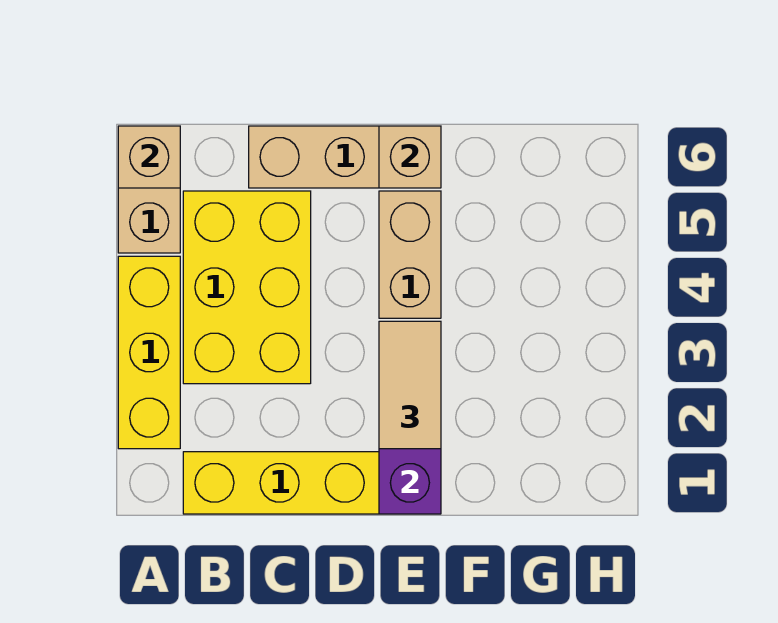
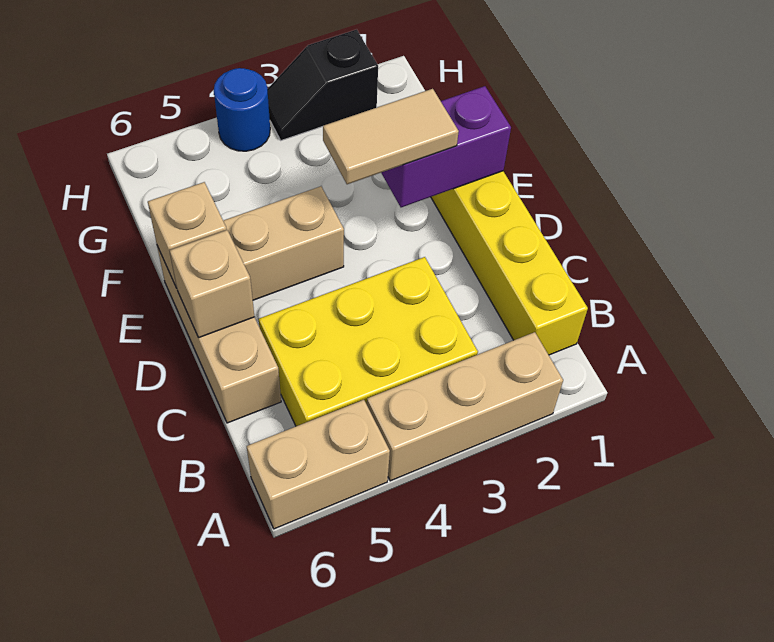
yellow 1x3 brick [118,256,180,449] -> tan 1x3 brick [367,332,563,481]
tan 1x1 brick [118,126,180,188] -> tan 1x1 brick moved to [170,230,254,338]
none -> black 1x2 slope [267,29,378,140]
none -> blue 1x1 round brick [214,68,270,151]

